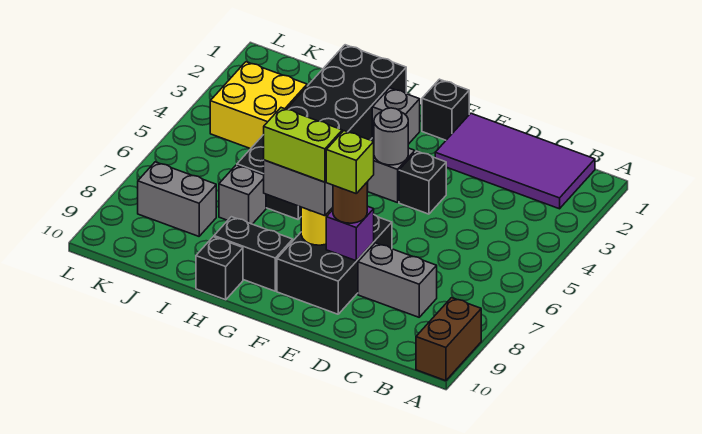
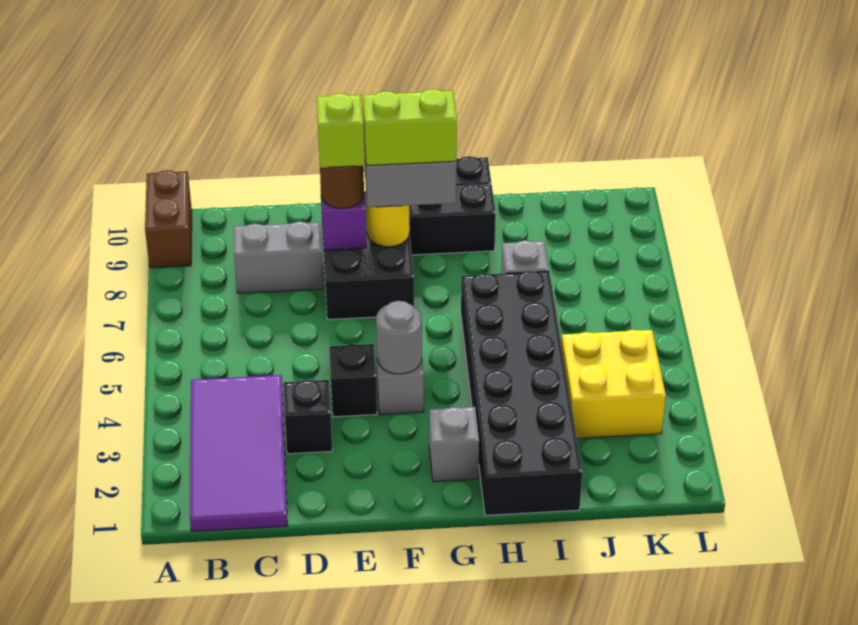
purple 2x4 tile [435,113,595,209] -> purple 2x4 tile turned to [190,375,287,532]
black 1x1 brick [422,79,469,140] -> black 1x1 brick moved to [284,380,332,454]
grey 1x2 brick [138,162,216,236] -> none

